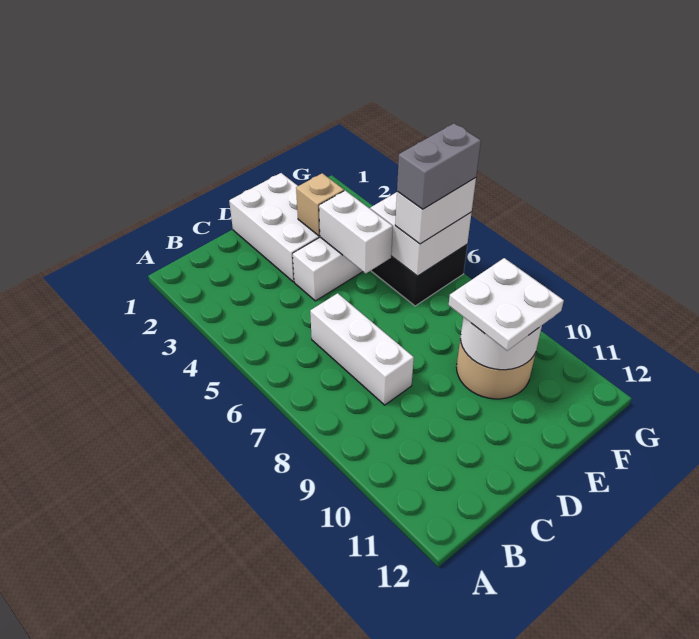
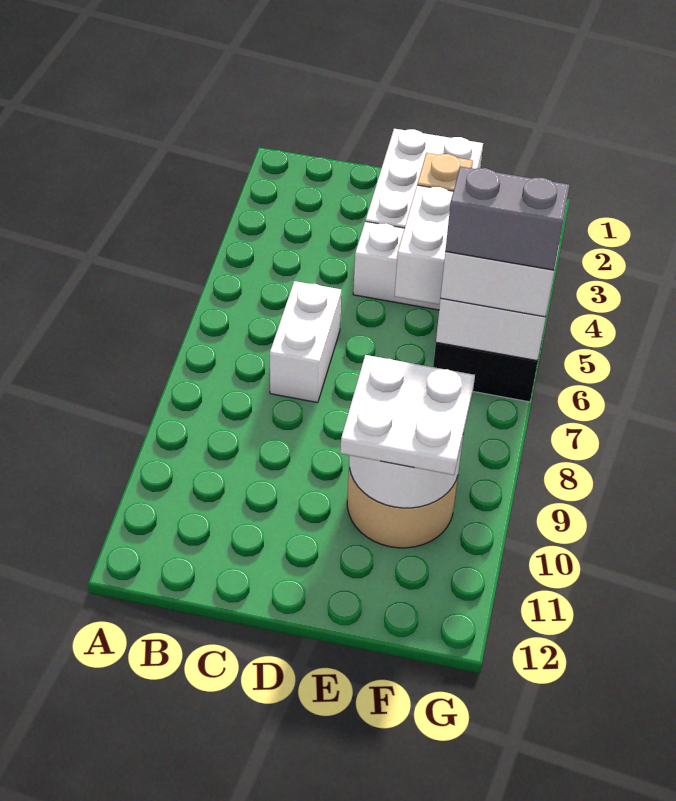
white 1x3 brick [310,293,414,405] -> white 1x2 brick [270,281,341,403]

